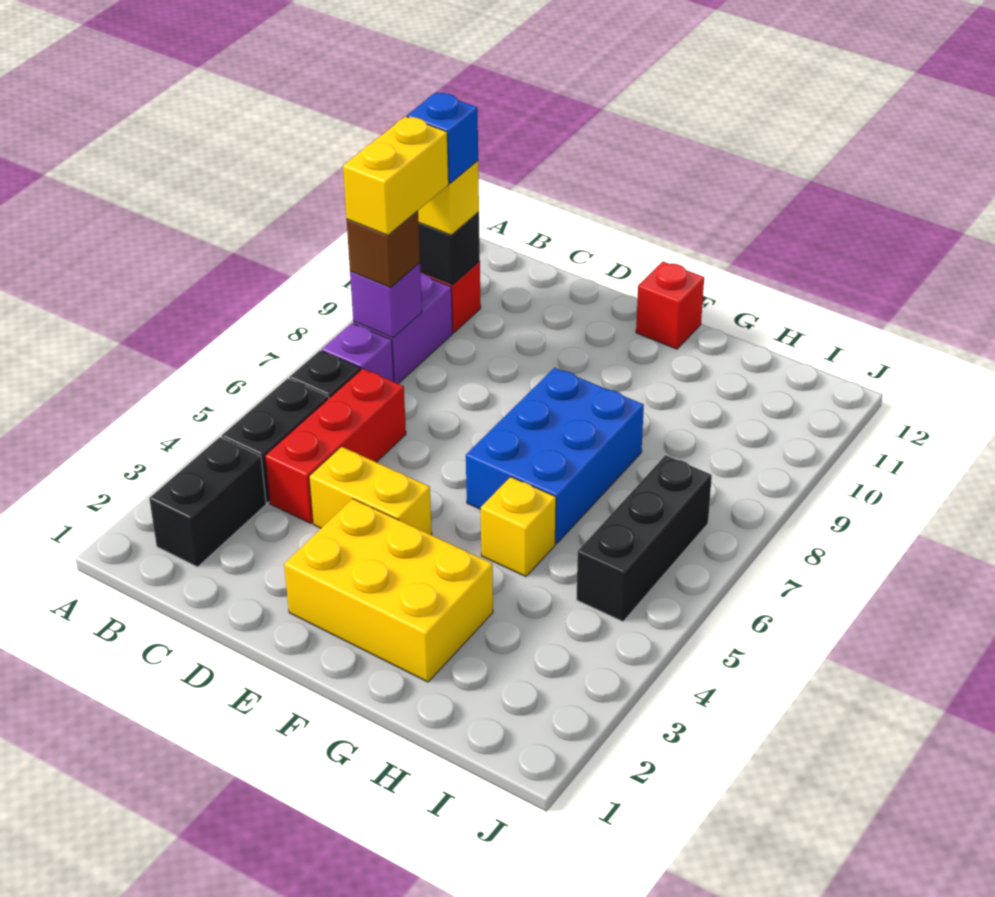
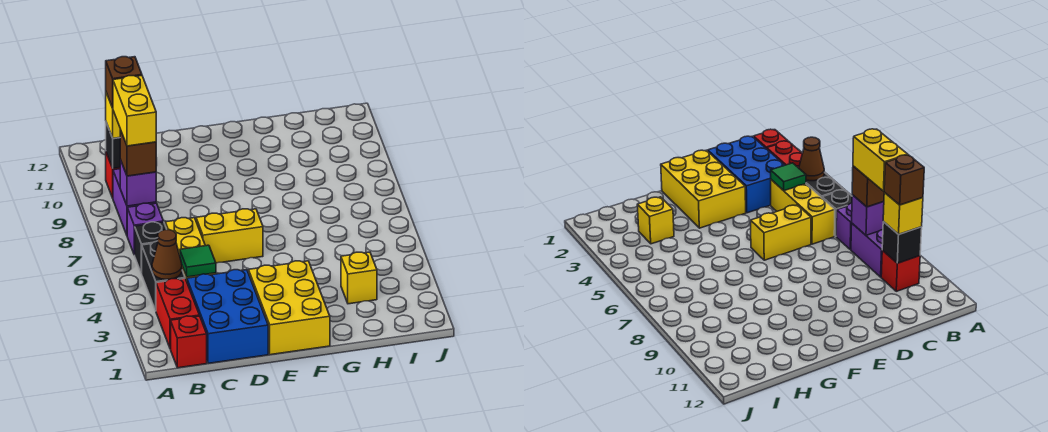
black 1x2 brick [149,437,266,567] -> red 1x2 brick [156,279,199,349]
none -> brown 1x1 cone [152,230,182,279]
blue 1x1 brick [407,93,478,183] -> brown 1x1 brick [106,57,142,108]
red 1x3 brick [265,369,406,523] -> yellow 1x3 brick [165,218,216,281]
none -> green 1x1 tile [180,245,216,277]
yellow 1x2 brick [309,447,432,535] -> yellow 1x2 brick moved to [196,209,263,263]
yellow 2x3 brick [284,499,493,682] -> yellow 2x3 brick turned to [249,261,330,355]
blue 2x3 brick [466,368,644,544] -> blue 2x3 brick moved to [187,270,268,363]
red 1x1 brick [636,262,704,349] -> red 1x1 brick moved to [171,316,207,368]
yellow 1x1 brick [481,477,556,577] -> yellow 1x1 brick moved to [341,252,377,304]
black 1x3 brick [576,455,712,621] -> none

